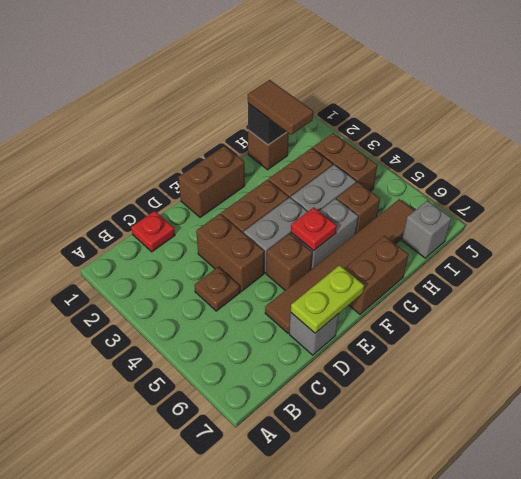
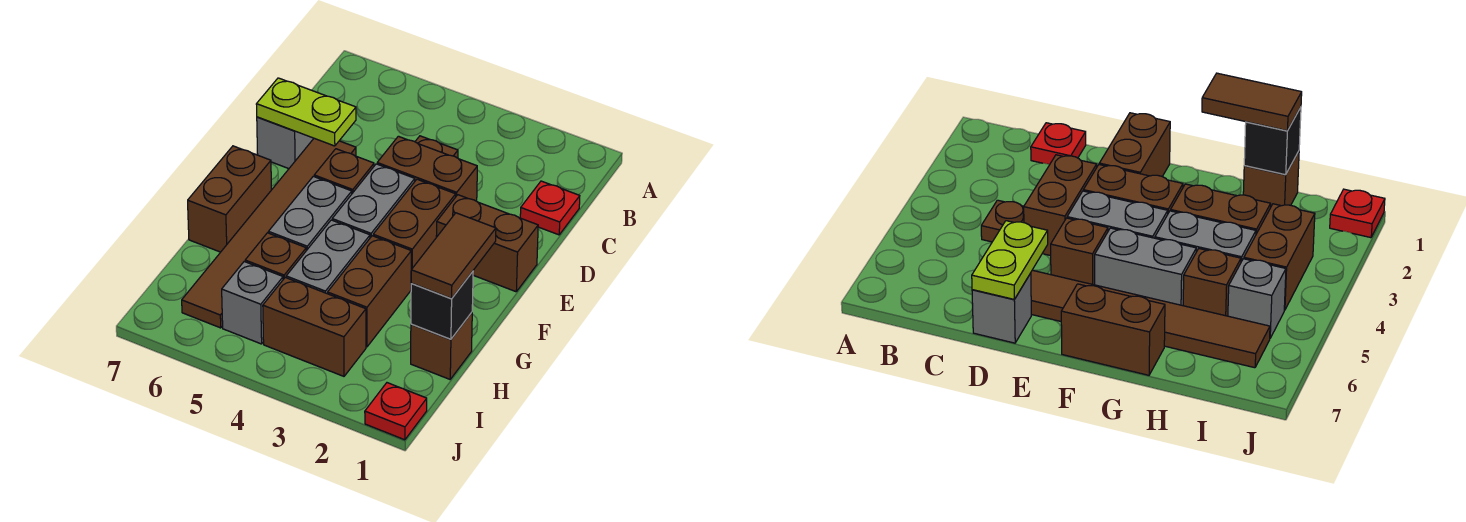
lime 1x2 plate [291,265,364,333] -> lime 1x2 plate turned to [256,78,356,146]
brown 1x2 brick [178,146,245,217] -> brown 1x2 brick turned to [436,195,538,292]
red 1x1 plate [291,207,337,251] -> red 1x1 plate moved to [365,383,427,440]
brown 1x2 tile [248,80,313,135] -> brown 1x2 tile turned to [411,213,496,299]
grey 1x1 brick [402,201,451,258] -> grey 1x1 brick moved to [222,262,283,344]

